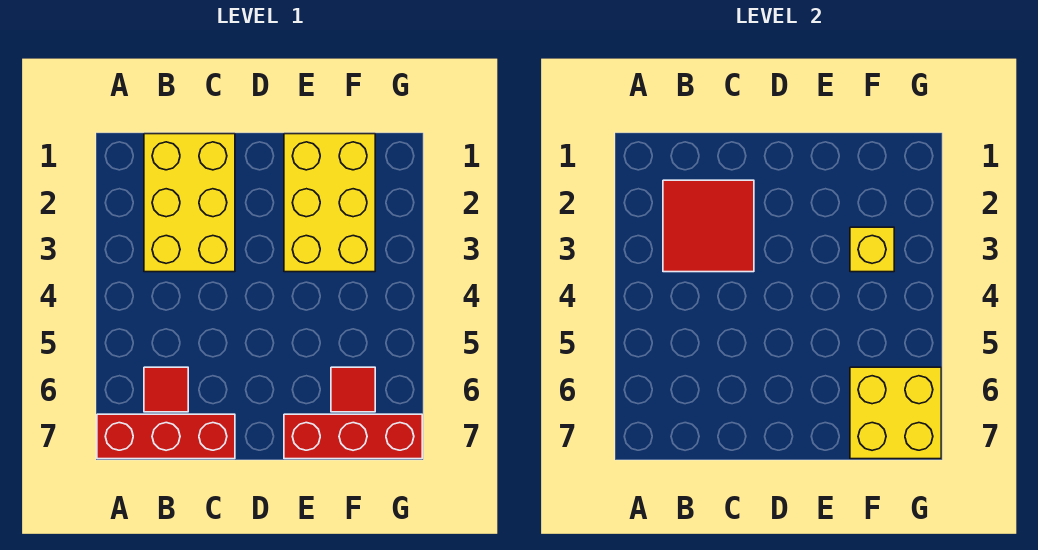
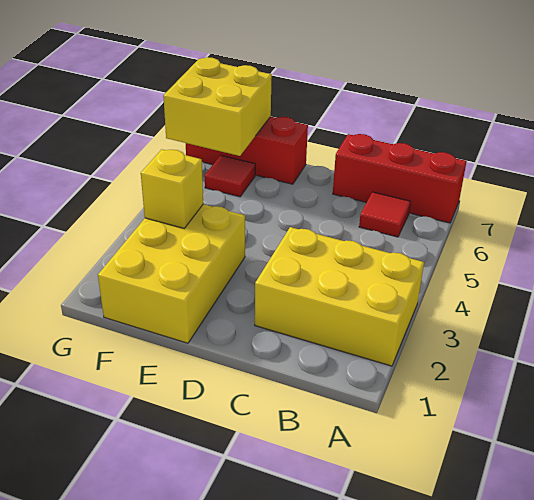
yellow 2x3 brick [144,134,235,272] -> yellow 2x3 brick turned to [255,227,424,366]
red 2x2 tile [663,180,754,272] -> none

